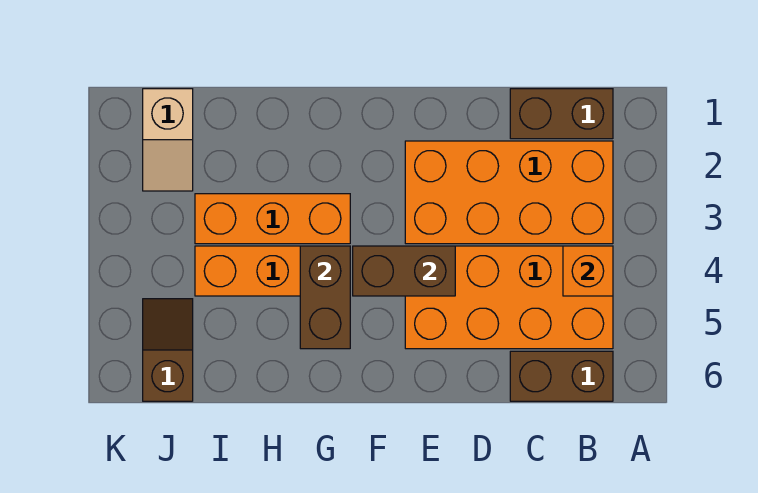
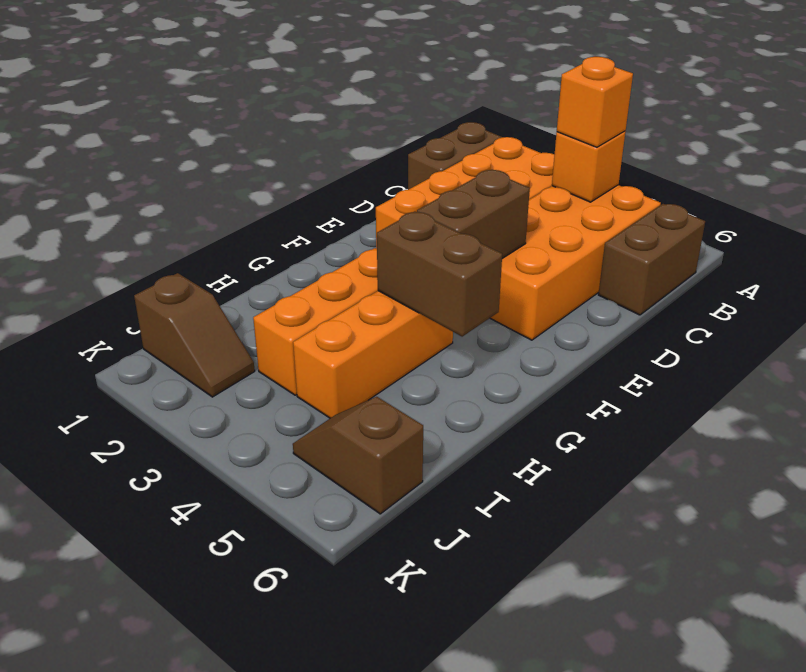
none -> orange 1x1 brick [557,57,633,147]
tan 1x2 slope [143,89,193,191] -> brown 1x2 slope [134,273,255,397]

